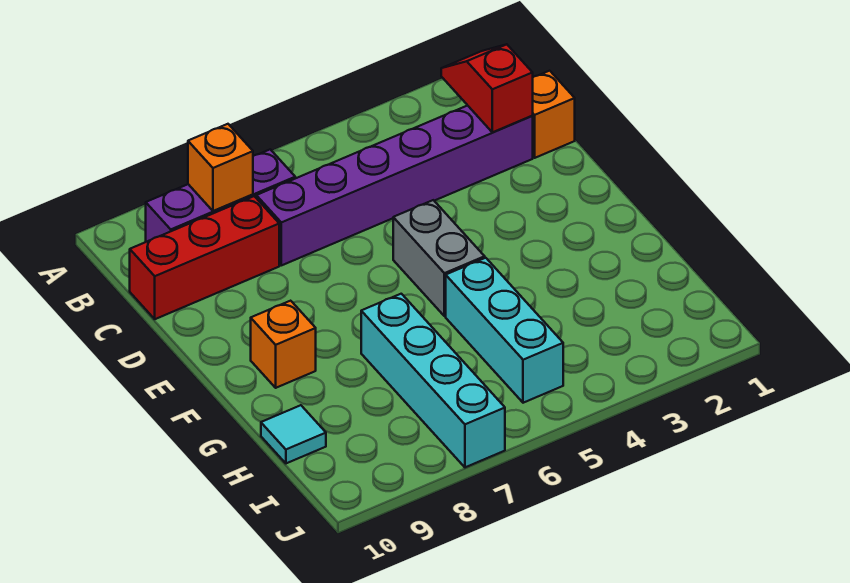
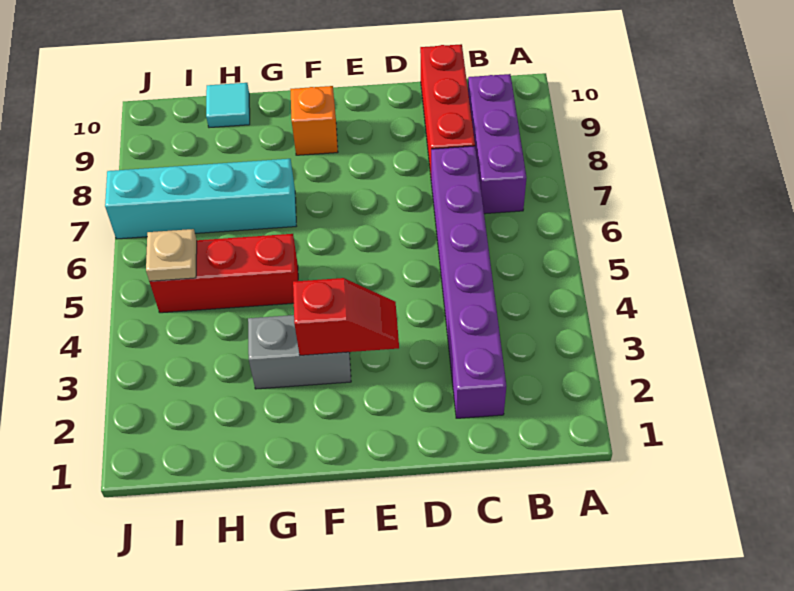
red 1x2 slope [441,44,533,132] -> red 1x2 slope moved to [293,278,399,355]
orange 1x1 brick [188,124,253,211] -> none
orange 1x1 brick [533,71,575,158] -> none
grey 1x2 brick [393,200,485,316] -> grey 1x2 brick moved to [248,315,351,389]
cyan 1x3 brick [446,258,563,403] -> red 1x3 brick [150,234,298,313]
none -> tan 1x1 plate [146,229,197,281]

